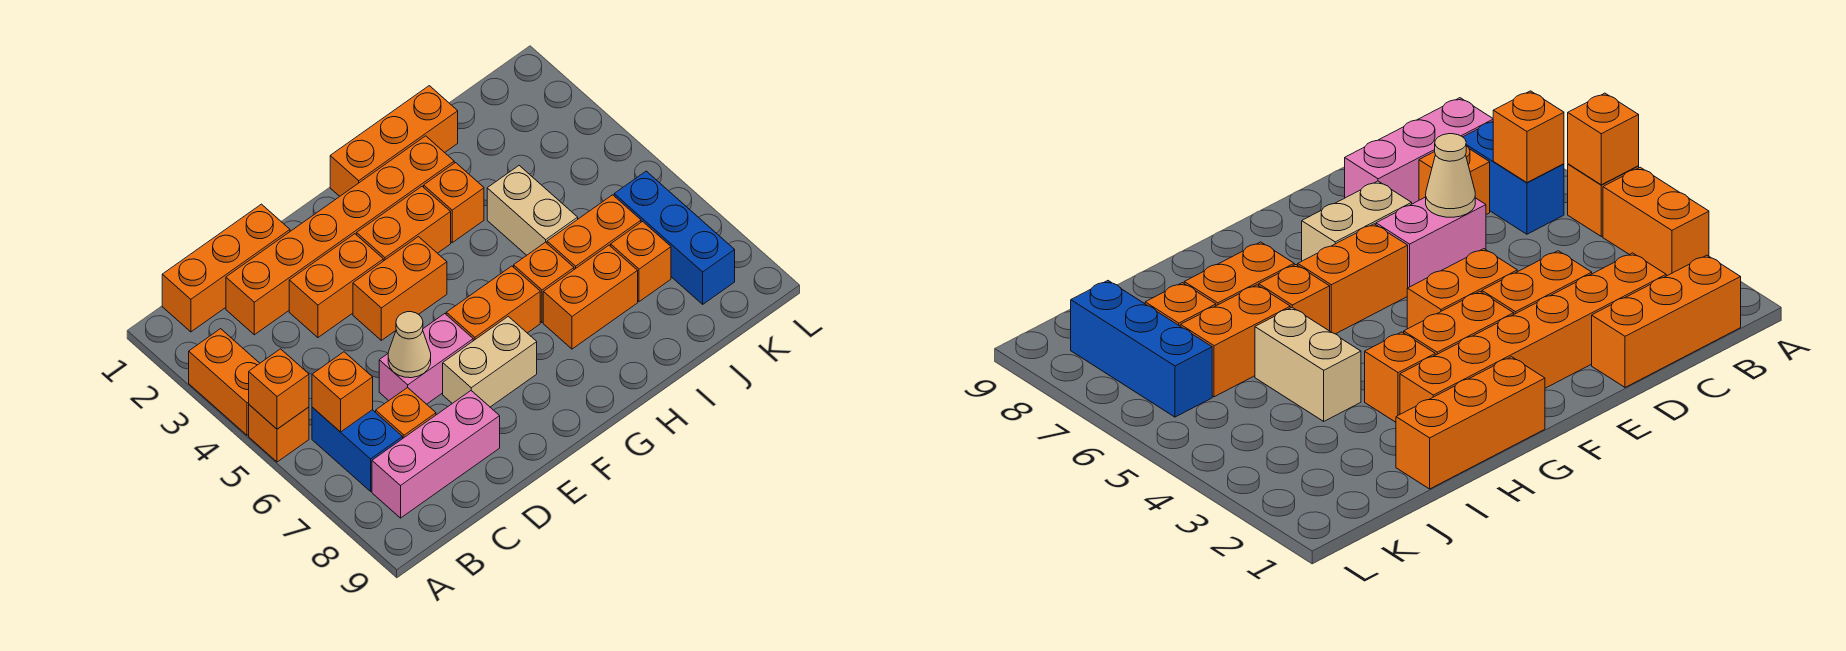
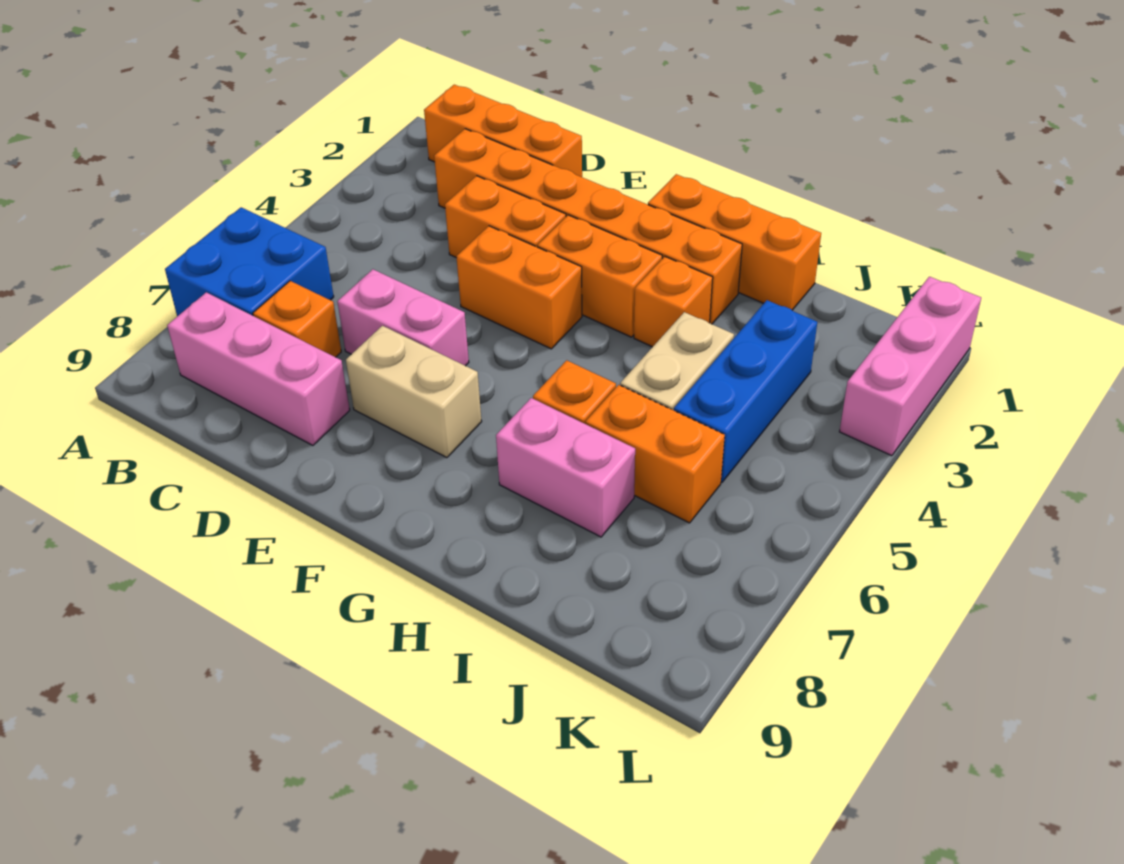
orange 1x2 brick [189,329,260,435] -> none
orange 1x1 brick [249,405,309,462] -> none
orange 1x1 brick [249,349,309,429] -> none
blue 1x2 brick [312,407,403,491] -> blue 2x2 brick [165,207,334,316]
orange 1x1 brick [312,352,373,432] -> none
tan 1x1 cone [388,312,431,378] -> none
orange 1x2 brick [446,266,540,341] -> none
orange 1x2 brick [543,245,638,349] -> pink 1x2 brick [496,398,635,537]
orange 1x1 brick [611,222,671,302] -> none
blue 1x3 brick [614,171,735,304] -> blue 1x3 brick moved to [674,300,817,482]
none -> pink 1x3 brick [840,277,981,456]

